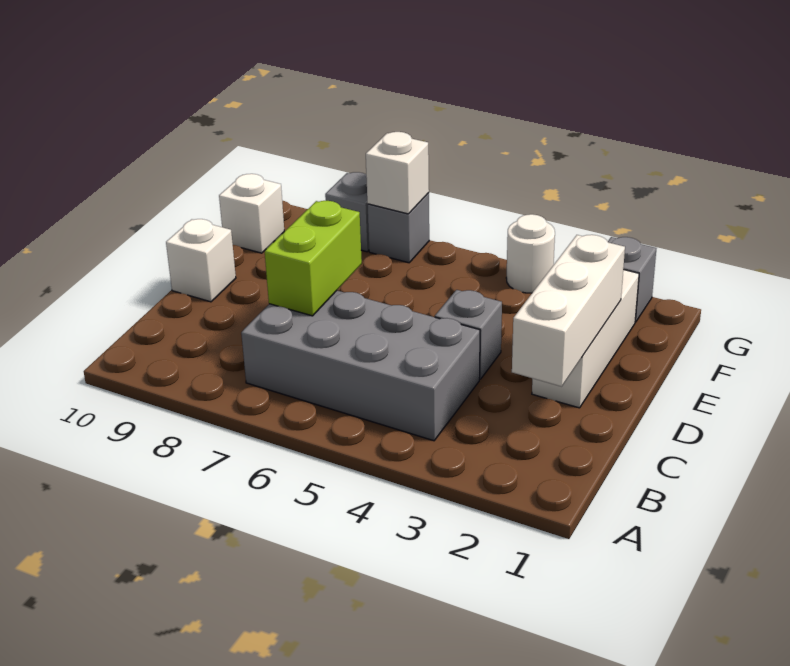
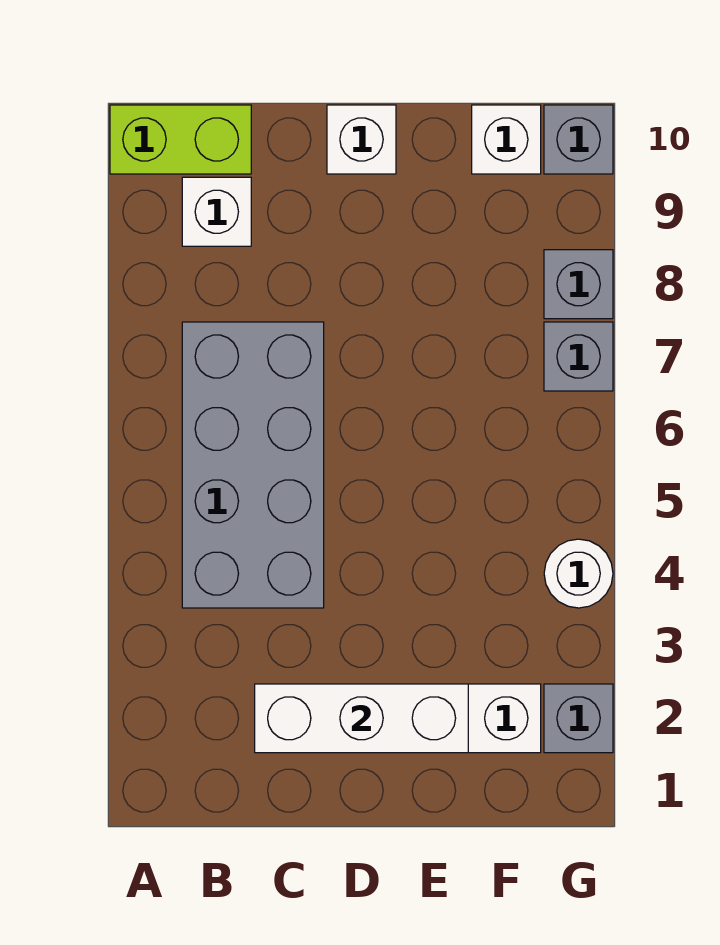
lime 1x2 brick [265,201,362,316] -> lime 1x2 brick moved to [110,105,251,174]
grey 1x1 brick [435,290,502,379] -> grey 1x1 brick moved to [544,105,613,174]
white 1x1 brick [366,132,429,214] -> white 1x1 brick moved to [182,177,251,246]

